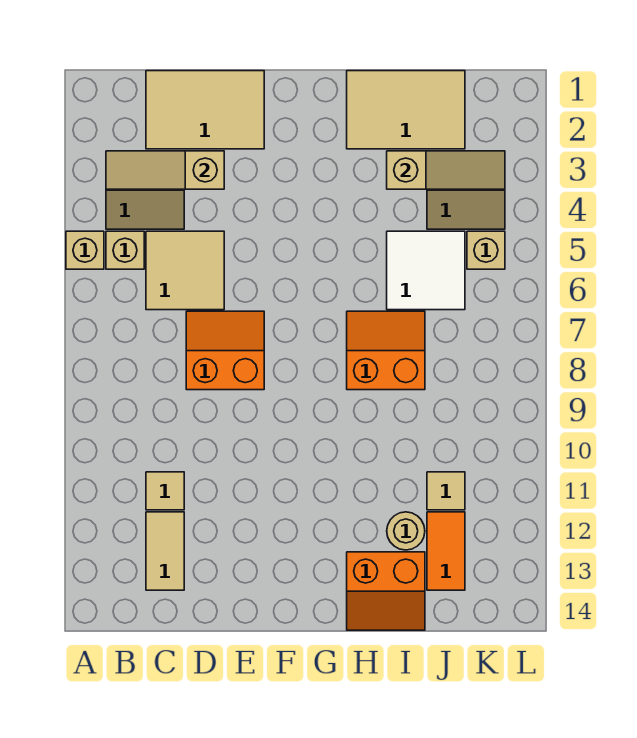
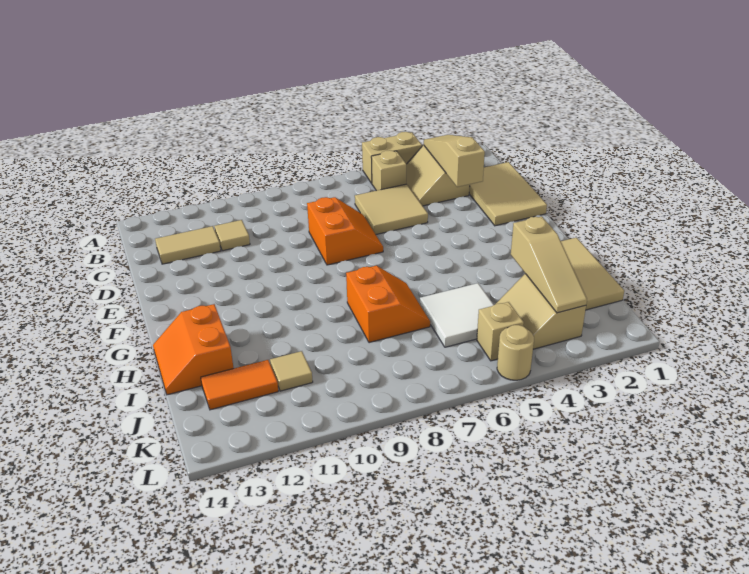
tan 1x1 brick [66,231,104,269] -> tan 1x2 brick [362,132,422,183]
tan 1x1 round brick [387,512,425,550] -> tan 1x1 round brick moved to [497,325,534,380]

